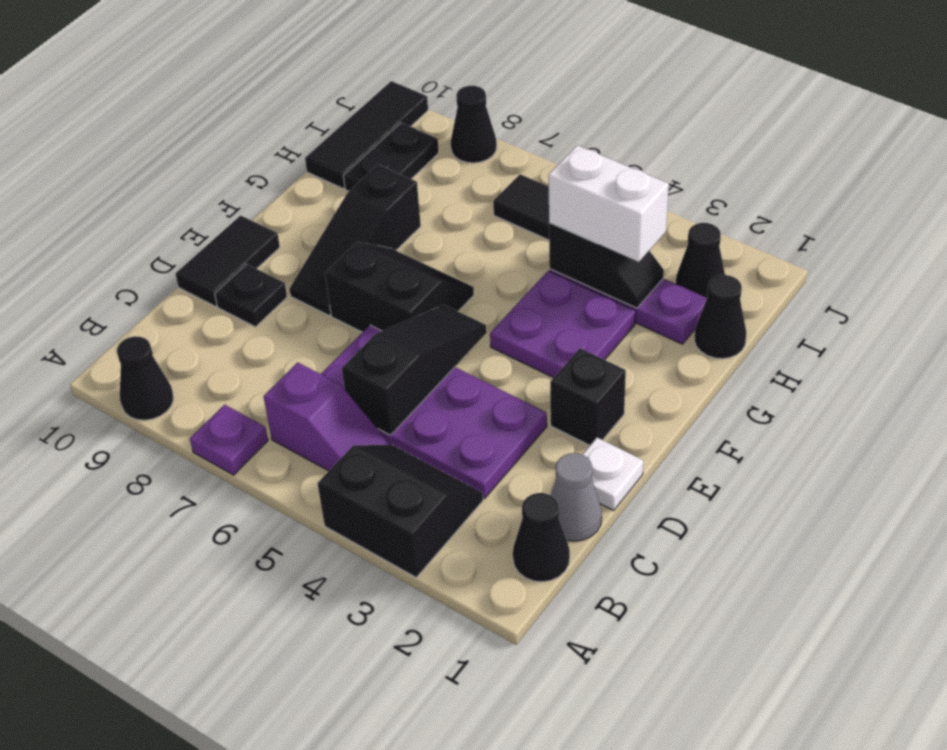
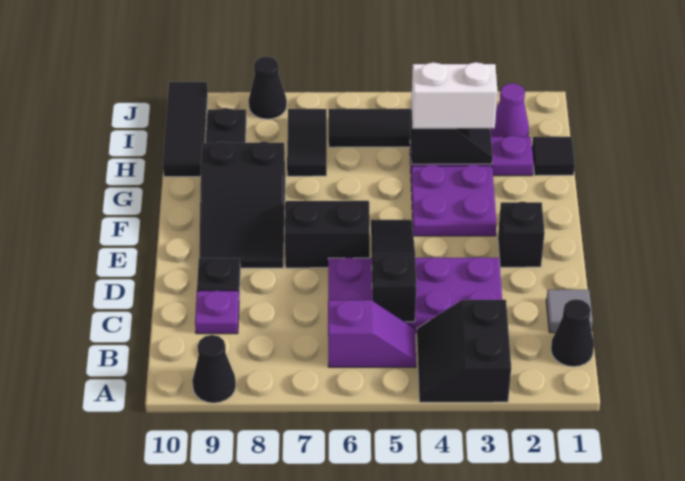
black 2x2 slope [318,445,483,577] -> black 2x2 slope turned to [417,300,511,402]
purple 1x1 plate [190,405,268,475] -> purple 1x1 plate moved to [195,290,239,334]
grey 1x1 cone [551,453,602,541] -> grey 1x1 tile [546,290,593,333]
white 1x1 plate [582,438,643,510] -> none
black 1x2 tile [176,215,280,306] -> black 1x2 tile moved to [287,109,327,176]
black 1x3 slope [290,164,421,315] -> black 2x3 slope [199,142,285,268]
black 1x1 cone [694,275,746,359] -> black 1x1 tile [532,137,575,176]
black 1x1 cone [676,223,725,298] -> purple 1x1 cone [490,83,529,137]

